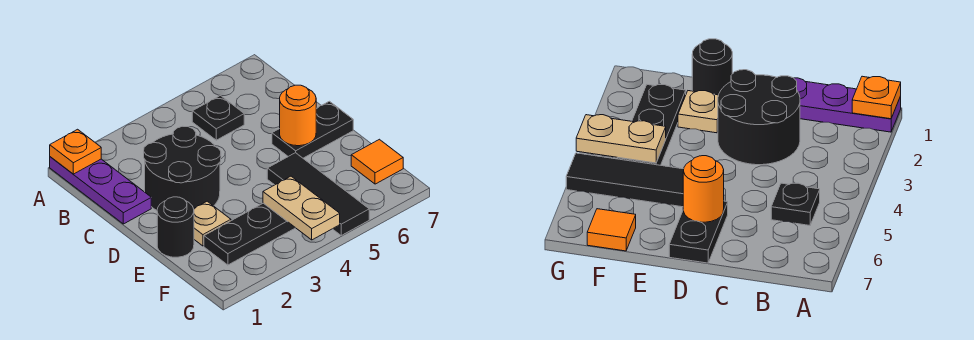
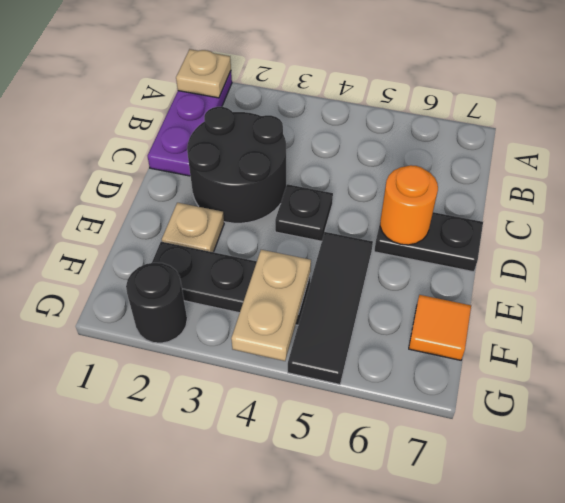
orange 1x1 plate [50,129,101,174] -> tan 1x1 plate [176,49,231,98]
black 1x1 plate [192,95,244,140] -> black 1x1 plate moved to [275,184,333,241]
black 1x1 round brick [157,197,194,257] -> black 1x1 round brick moved to [126,263,187,343]

